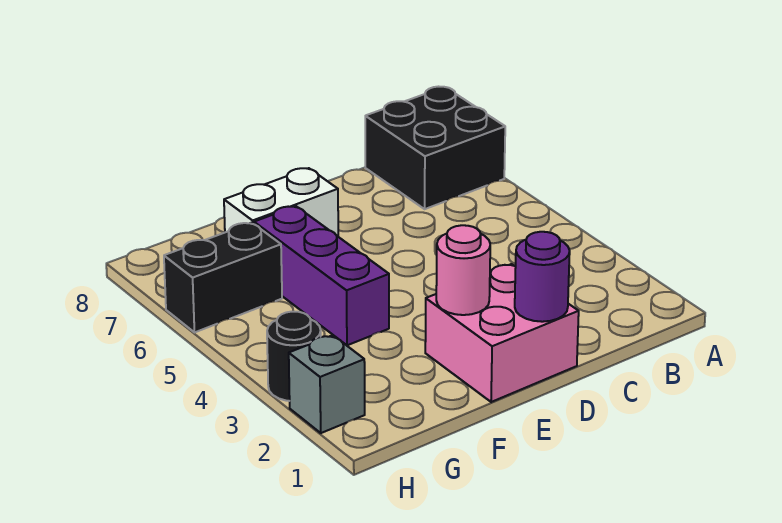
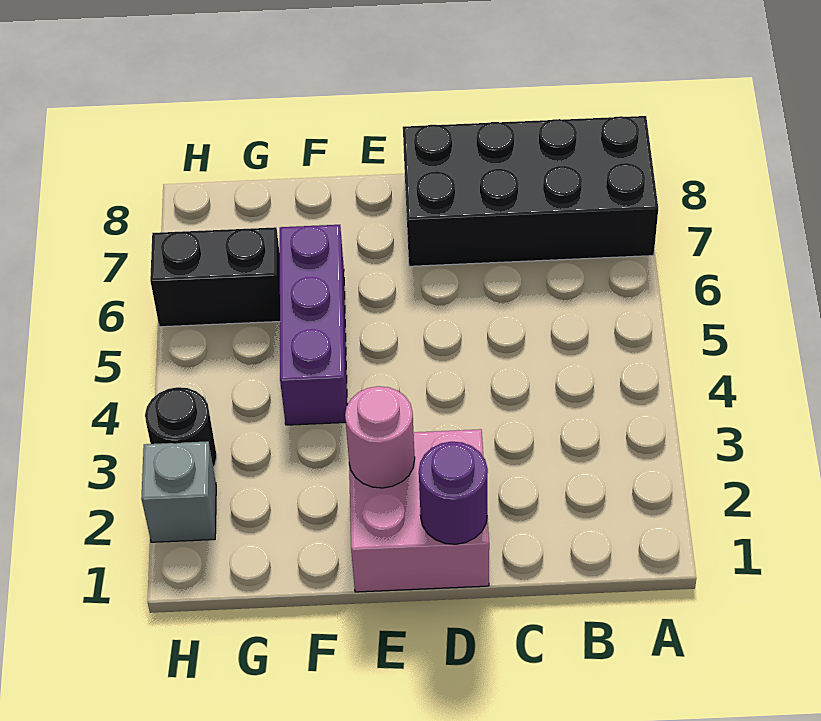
black 2x2 brick [365,87,505,209] -> black 2x4 brick [403,116,658,266]
white 1x2 brick [224,168,338,236] -> none

